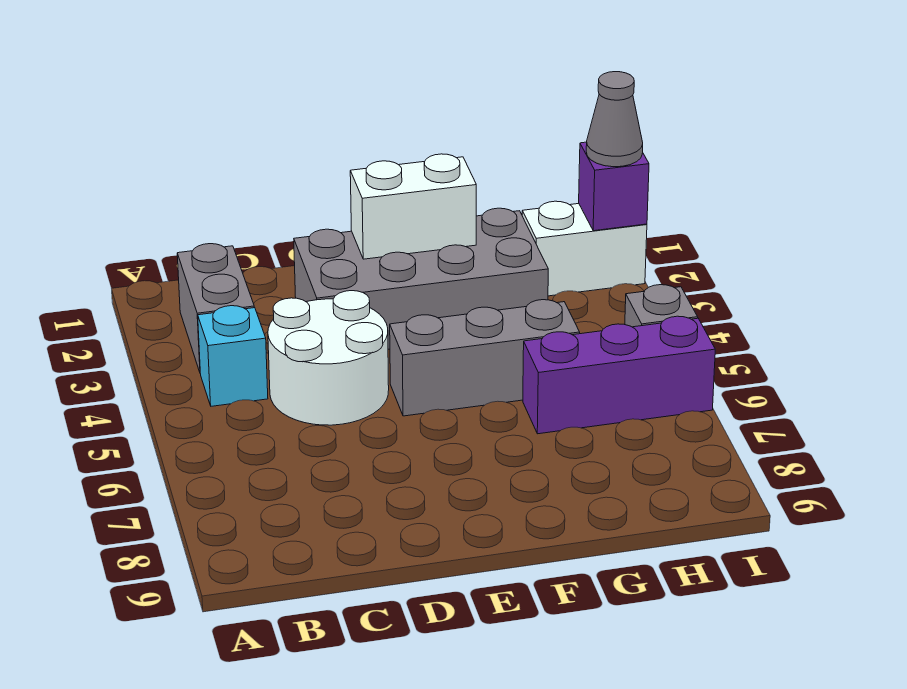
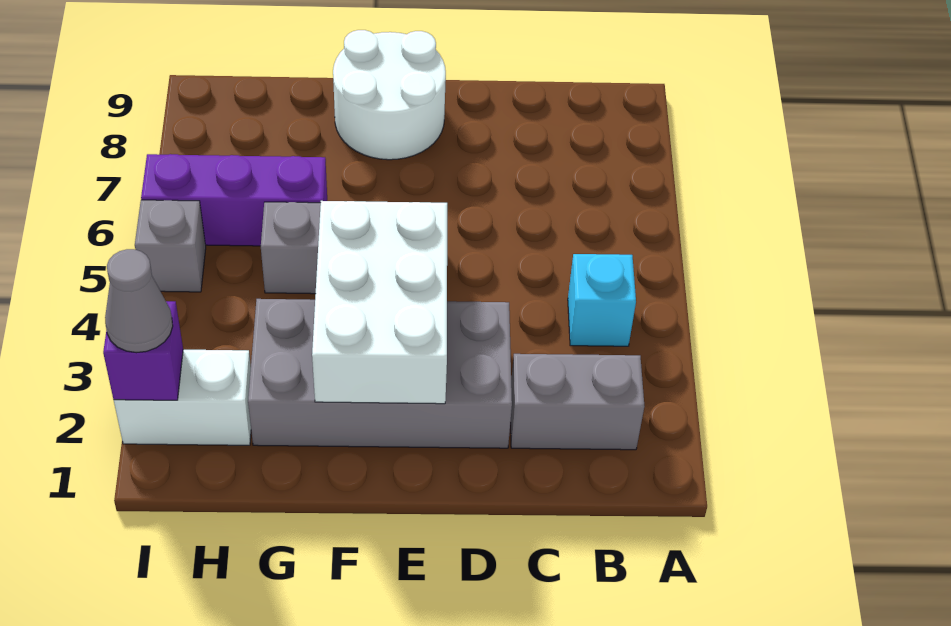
grey 1x2 brick [177,244,254,372] -> grey 1x2 brick turned to [511,354,644,450]
white 2x2 round brick [268,291,389,425] -> white 2x2 round brick moved to [333,30,446,160]
white 1x2 brick [350,154,476,259] -> white 2x3 brick [312,201,447,404]

